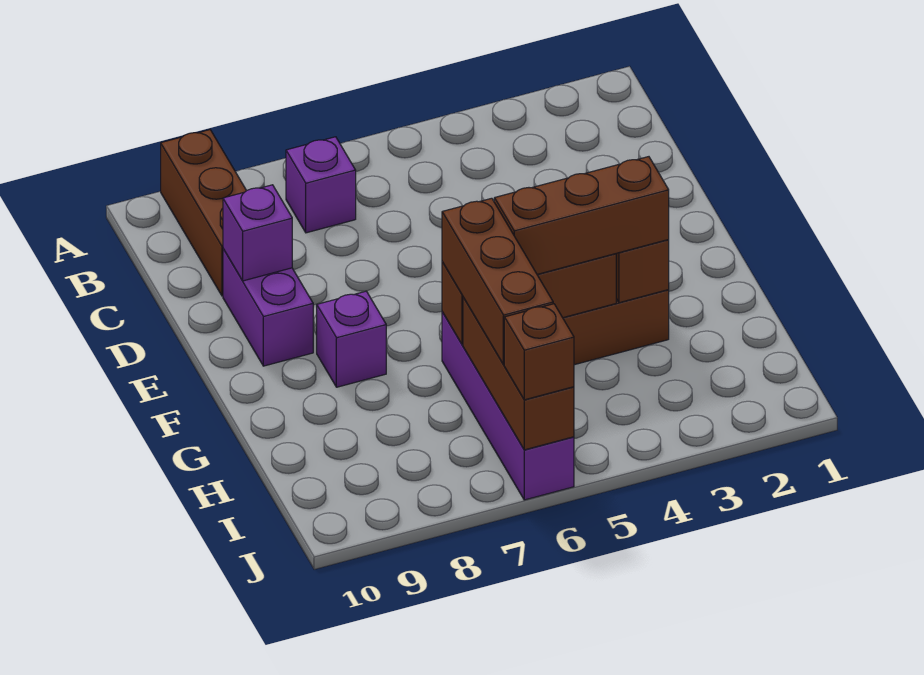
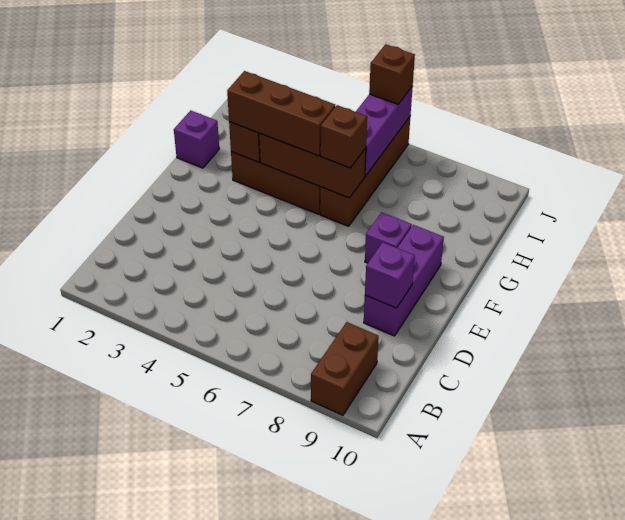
brown 1x3 brick [161,130,246,296] -> brown 1x2 brick [311,322,379,415]
purple 1x1 brick [286,137,356,233] -> purple 1x1 brick moved to [174,110,219,168]
purple 1x2 brick [223,249,313,366] -> purple 1x3 brick [364,225,444,336]
purple 1x4 brick [442,312,574,500] -> brown 1x4 brick [320,117,410,226]
brown 1x3 brick [442,198,553,365] -> brown 1x1 brick [320,105,367,168]
brown 1x3 brick [463,297,574,450] -> purple 1x3 brick [356,86,413,176]

